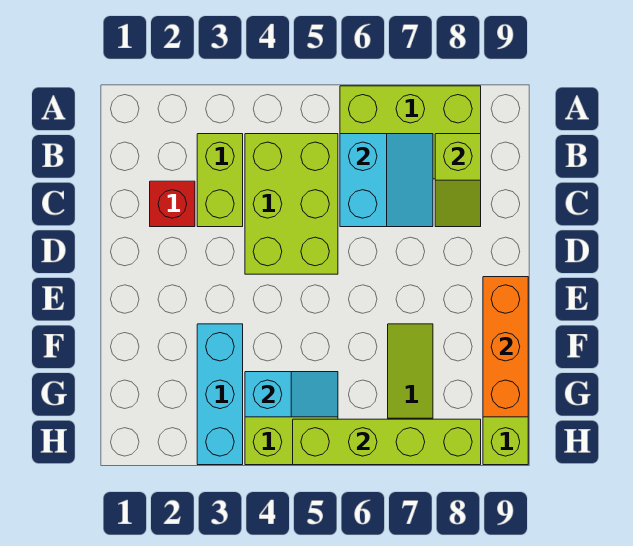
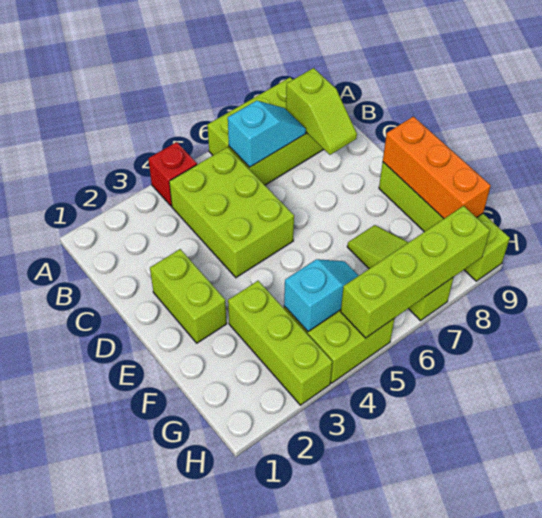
lime 1x2 brick [197,134,243,227] -> lime 1x2 brick moved to [150,249,227,343]
cyan 2x2 slope [340,134,433,227] -> cyan 1x2 slope [228,101,306,167]
red 1x1 brick [150,181,195,227] -> red 1x1 brick moved to [148,142,197,206]
cyan 1x3 brick [197,324,243,465] -> lime 1x3 brick [228,281,332,405]

